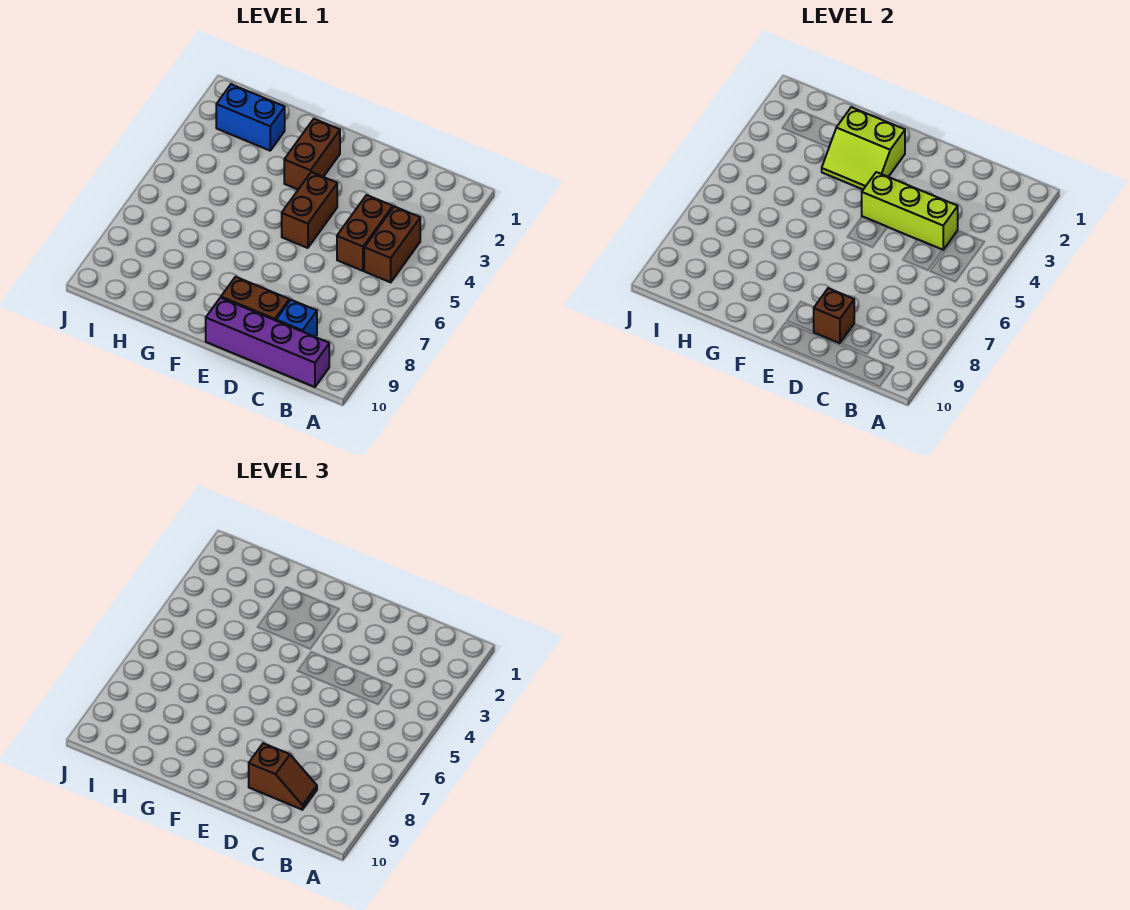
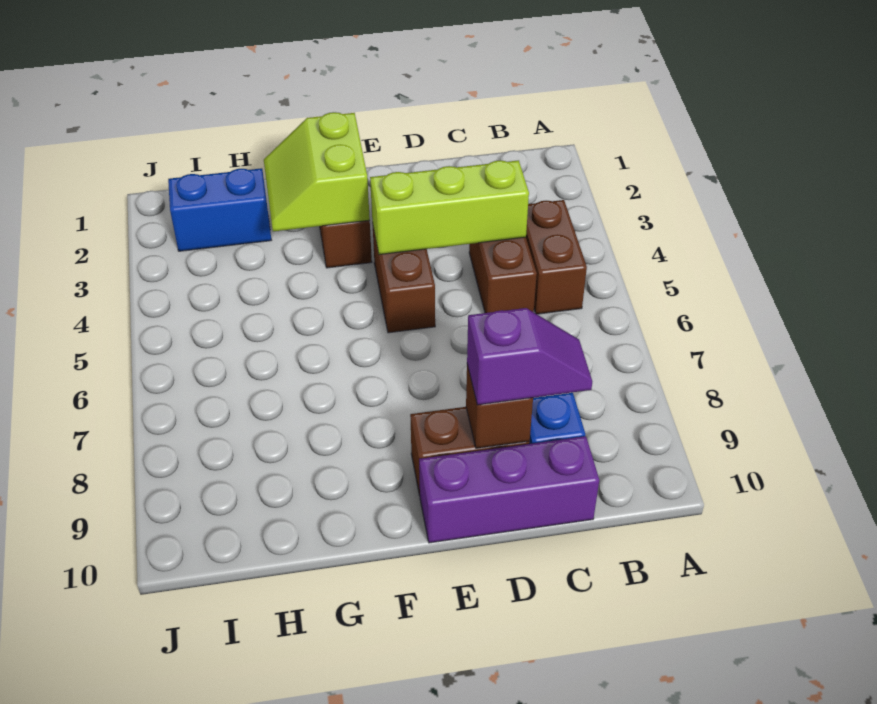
purple 1x4 brick [206,298,329,387] -> purple 1x3 brick [419,436,599,543]
brown 1x2 slope [249,743,317,810] -> purple 1x2 slope [467,308,592,405]
lime 2x2 slope [822,107,905,189] -> lime 2x2 slope turned to [264,112,370,231]

